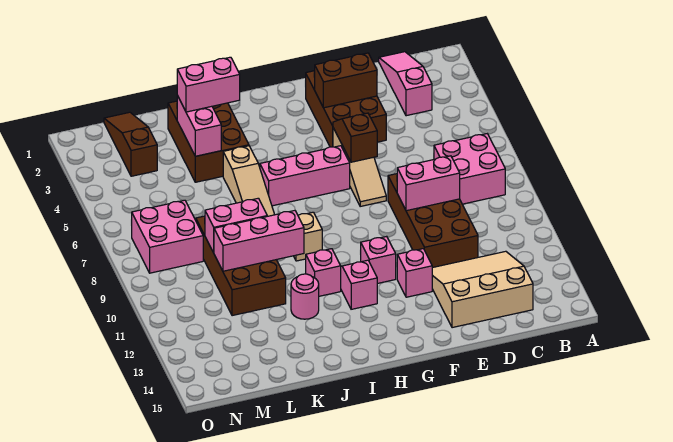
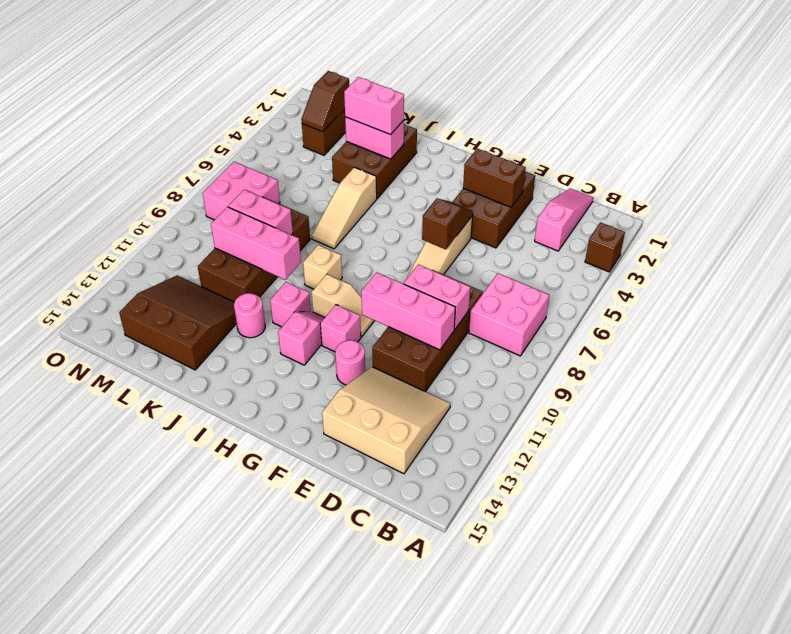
none -> brown 1x1 brick [585,222,625,272]
pink 1x1 brick [397,249,432,297] -> pink 1x1 round brick [335,340,365,385]
pink 1x3 brick [260,146,350,206] -> pink 1x3 brick moved to [361,272,456,350]
none -> tan 1x2 slope [312,274,375,337]
pink 1x2 brick [177,96,221,156] -> pink 1x2 brick turned to [345,117,404,159]
none -> brown 3x3 slope [119,275,237,370]
none -> brown 1x2 slope [301,71,349,132]

